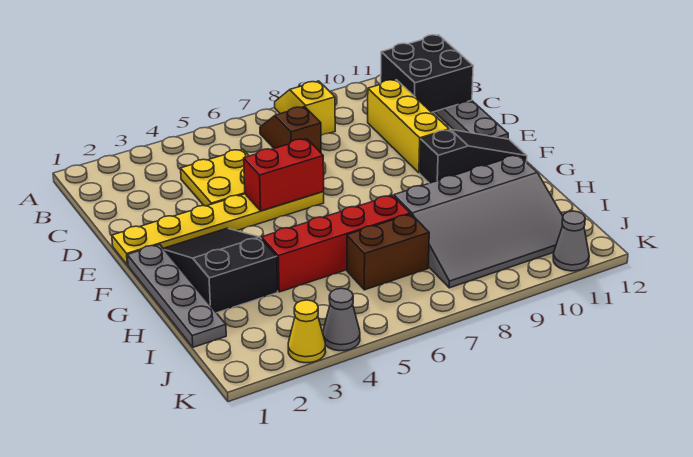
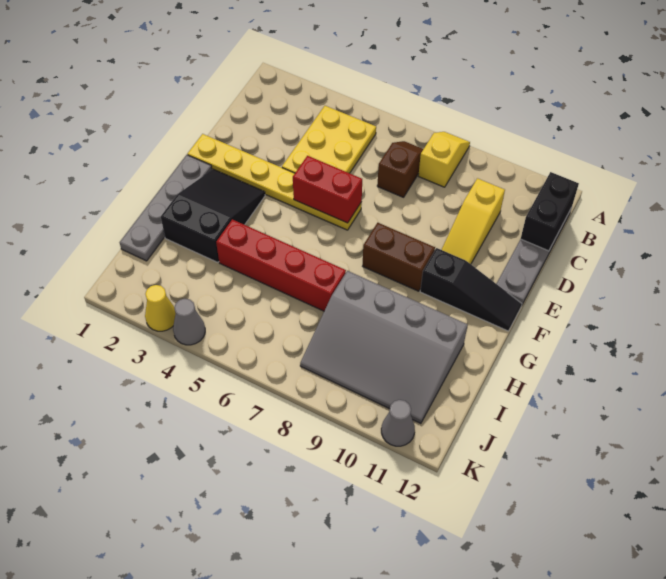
black 2x2 brick [381,35,473,112] -> black 1x2 brick [521,172,579,251]
yellow 2x2 plate [181,149,249,206] -> yellow 2x3 plate [282,106,376,173]
yellow 1x3 brick [368,80,449,173] -> yellow 1x3 slope [442,178,505,264]
brown 1x2 brick [347,214,429,290] -> brown 1x2 brick moved to [363,223,435,291]

